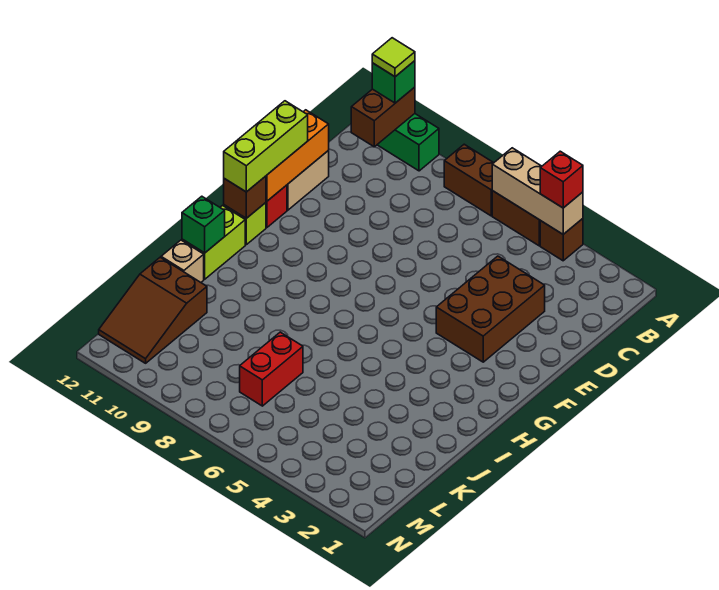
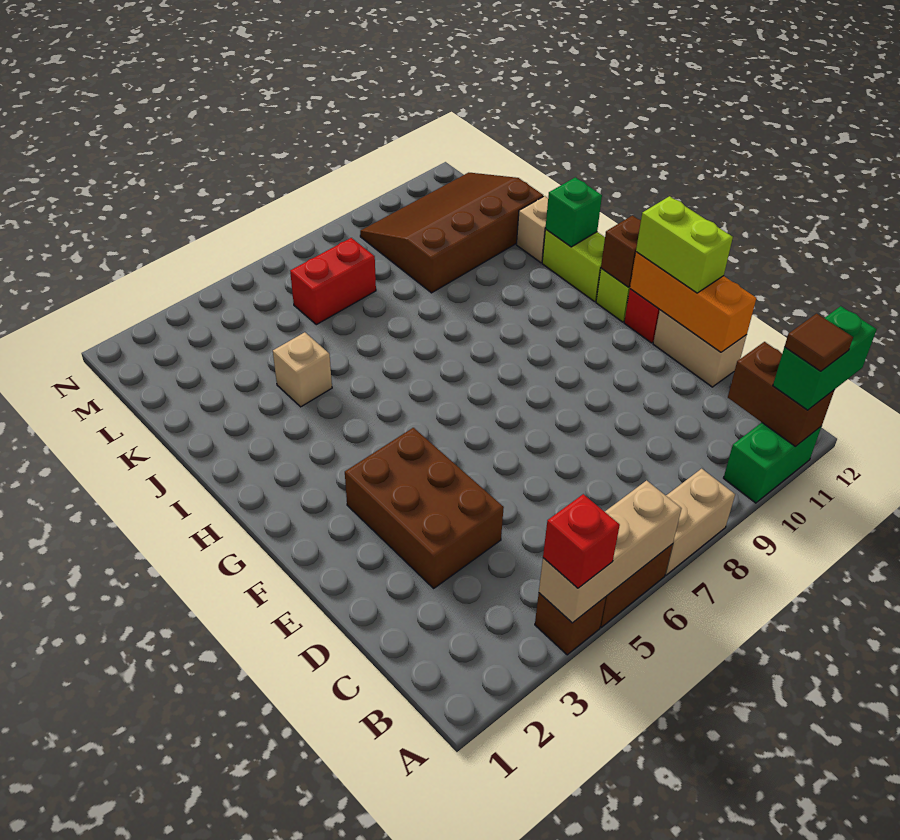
brown 1x2 brick [444,144,493,216] -> tan 1x2 brick [665,469,735,575]
green 1x1 brick [372,61,415,103] -> green 1x2 brick [773,306,877,410]
lime 1x1 tile [372,38,415,77] -> brown 1x1 tile [785,313,853,371]
lime 1x3 brick [224,101,308,192] -> lime 1x2 brick [636,196,733,293]
none -> tan 1x1 brick [273,332,332,407]
red 1x2 brick [240,332,303,406] -> red 1x2 brick turned to [290,238,376,325]
brown 2x3 slope [99,257,207,363] -> brown 3x4 slope [360,173,543,293]

